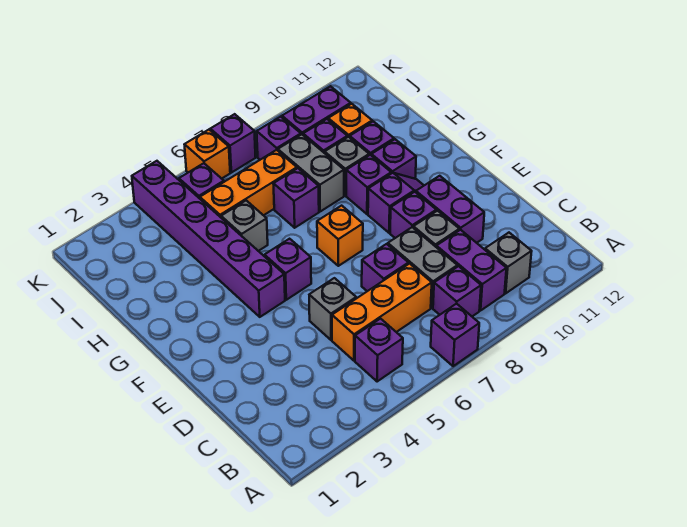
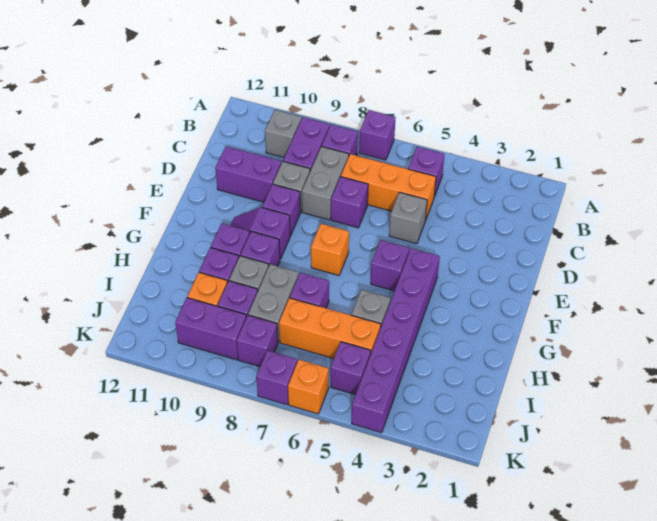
purple 1x2 brick [416,176,484,243] -> purple 1x2 brick turned to [215,146,281,202]

